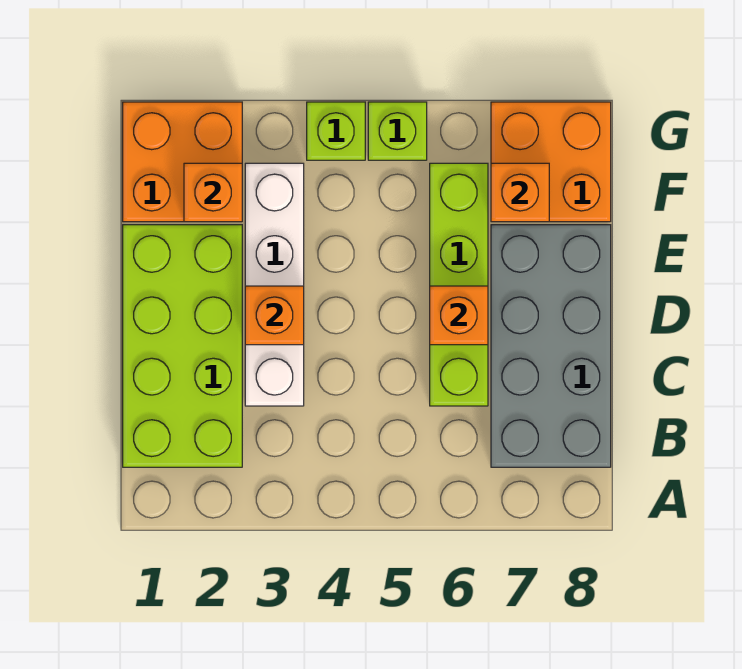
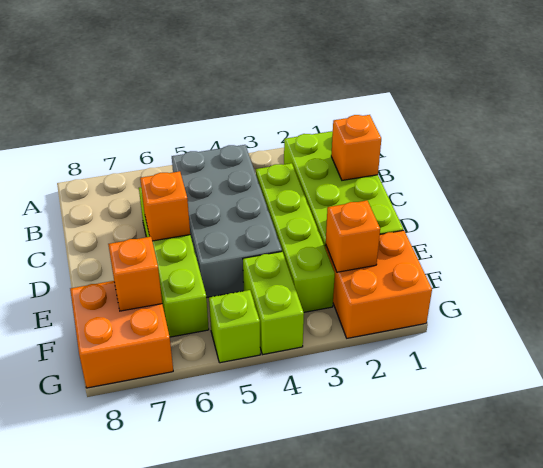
grey 2x4 brick [491,225,611,467] -> grey 2x4 brick moved to [172,145,282,298]
white 1x4 brick [245,163,304,406] -> lime 1x4 brick [256,163,335,312]
orange 1x1 brick [245,286,304,345] -> orange 1x1 brick moved to [331,115,381,180]
lime 1x1 brick [307,102,365,160] -> lime 1x2 brick [243,252,304,354]

